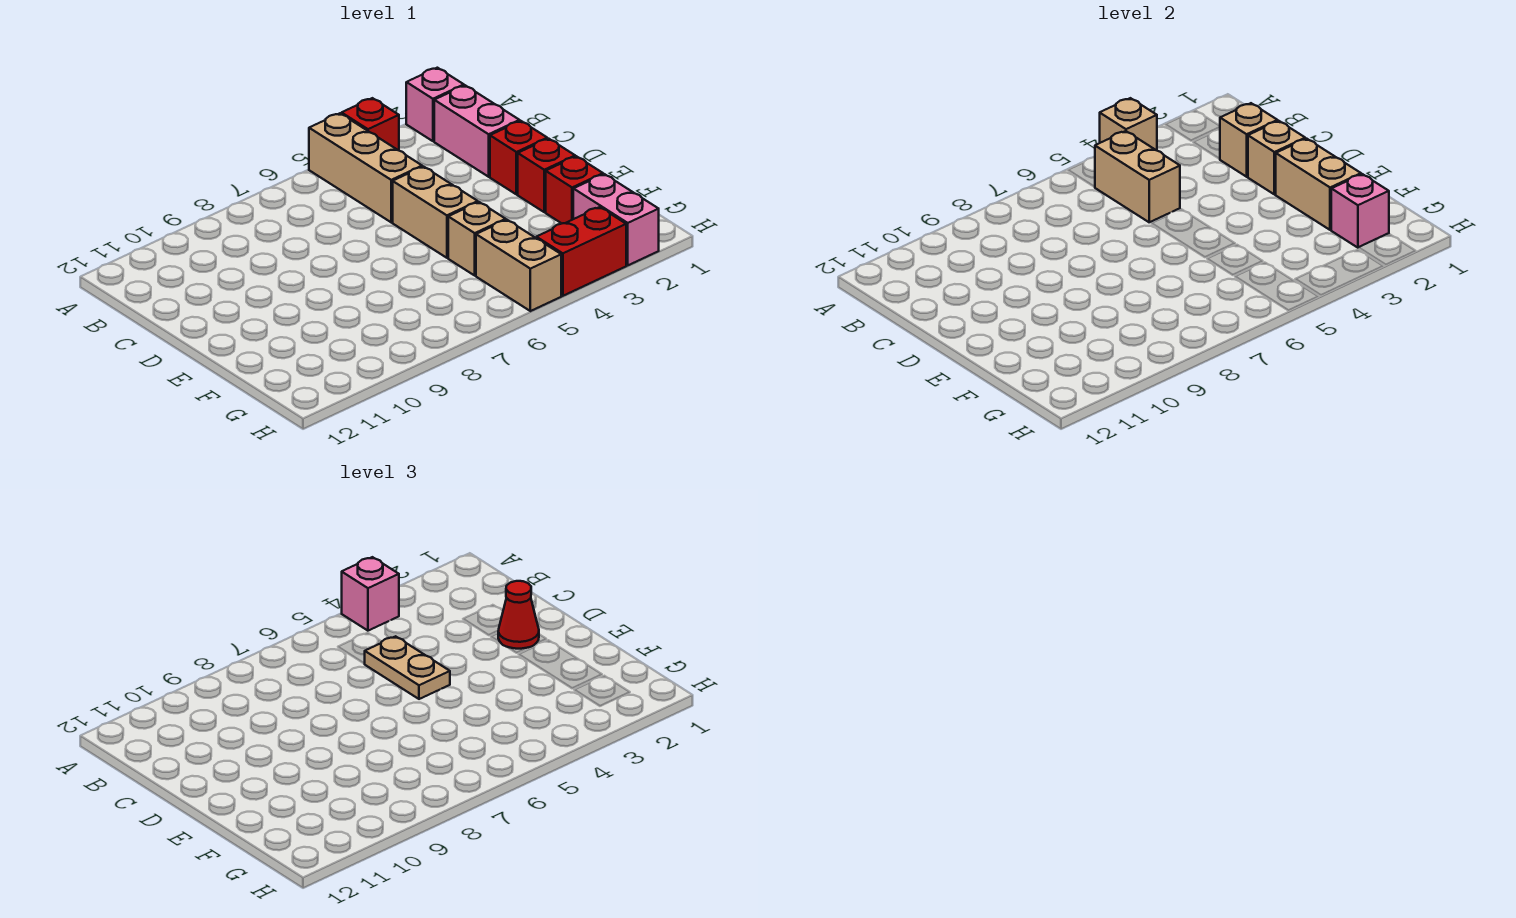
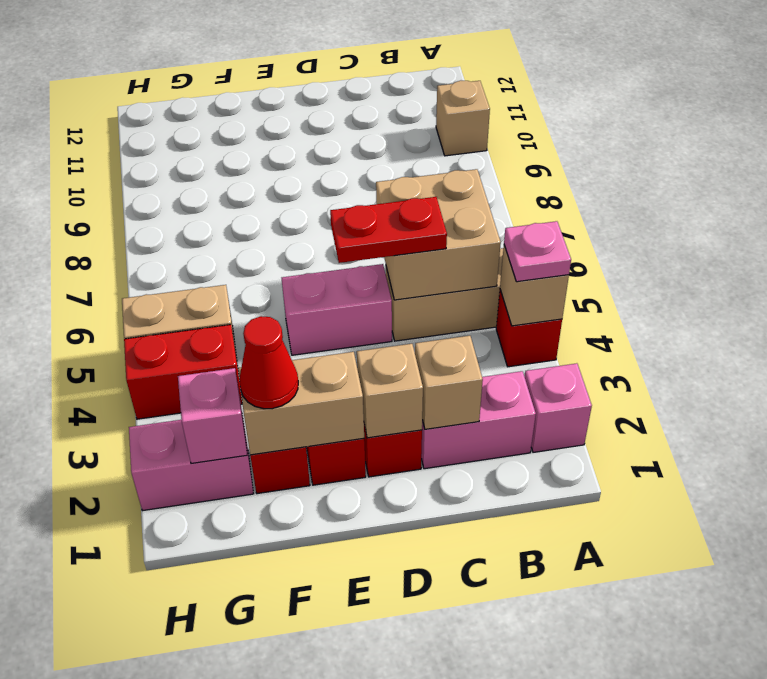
pink 1x1 brick [342,557,399,631] -> pink 1x1 plate [504,221,571,282]
tan 1x2 brick [1095,131,1180,222] -> tan 2x2 brick [376,169,501,300]
tan 1x2 plate [365,636,450,699] -> red 1x2 plate [330,197,447,263]
red 1x1 cone [498,581,539,649] -> red 1x1 cone moved to [240,316,298,409]
tan 1x2 brick [393,167,478,258] -> pink 1x2 brick [282,264,392,355]
tan 1x1 brick [448,202,506,275] -> tan 1x1 brick moved to [436,81,490,156]
red 1x2 brick [536,207,626,296] -> red 1x2 brick turned to [124,325,242,419]

